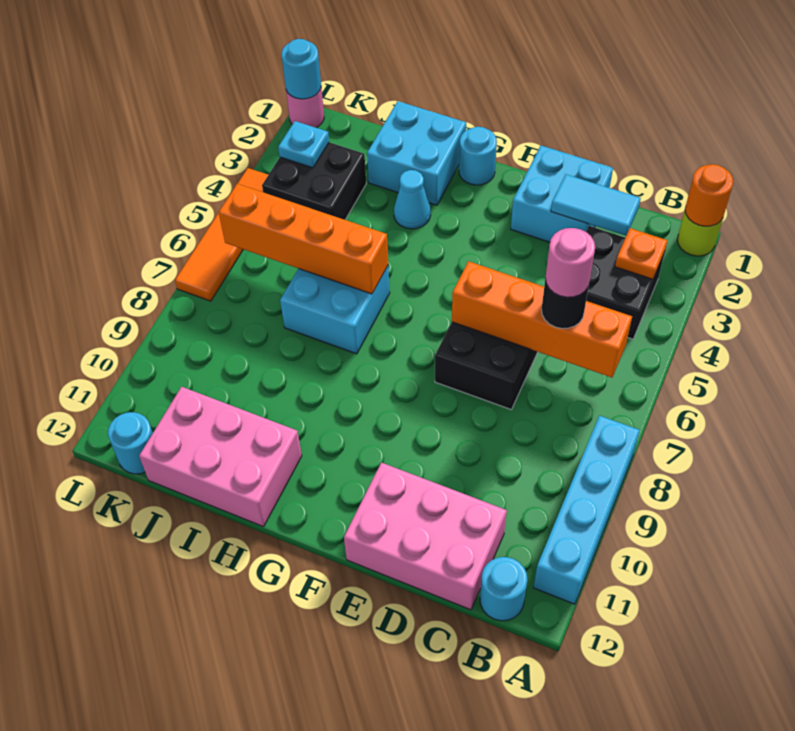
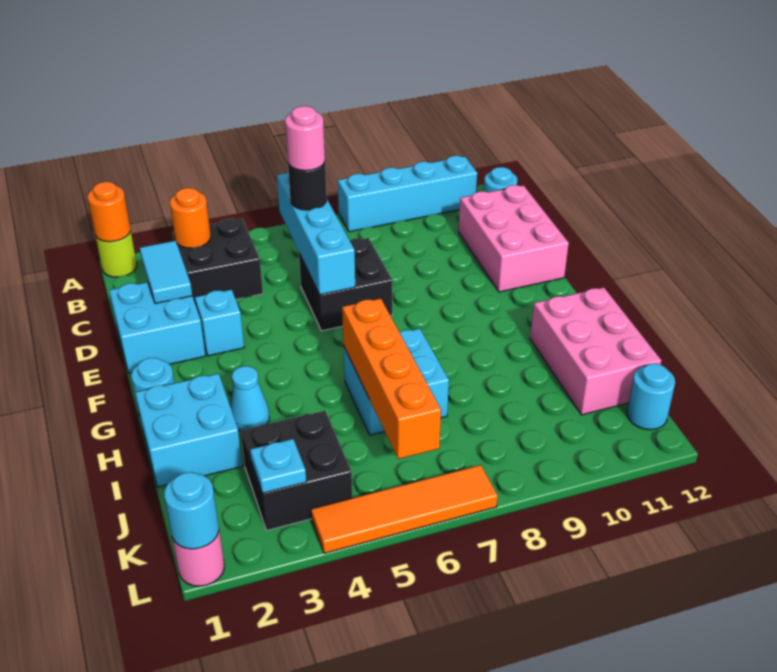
orange 1x1 plate [615,228,668,279] -> orange 1x1 round brick [170,188,211,248]
orange 1x4 brick [452,261,632,377] -> cyan 1x4 brick [277,171,355,295]
none -> cyan 1x1 brick [195,290,244,356]

